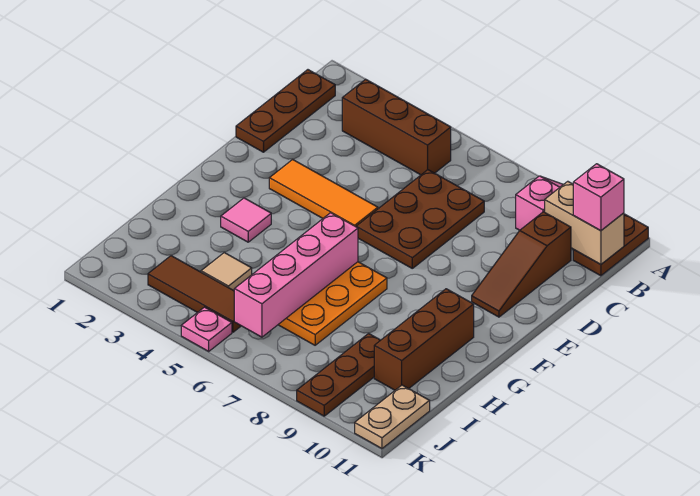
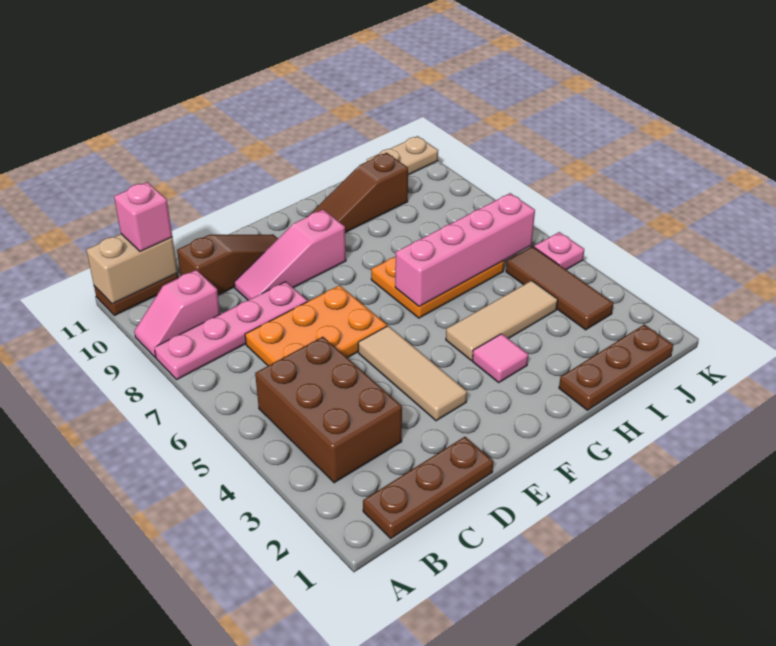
none -> pink 1x4 plate [154,282,307,379]
brown 1x3 brick [342,79,451,175] -> brown 2x3 brick [255,337,402,483]
tan 1x2 brick [545,181,624,265] -> tan 1x2 brick turned to [86,234,178,304]
brown 2x3 plate [356,170,484,268] -> orange 2x3 plate [245,285,387,366]
none -> pink 1x3 slope [234,210,346,300]
orange 1x3 tile [269,160,378,227] -> tan 1x3 tile [358,326,467,421]
brown 1x3 brick [374,289,474,390] -> brown 1x3 slope [307,153,408,233]
tan 1x1 tile [201,253,252,291] -> tan 1x3 tile [446,281,558,360]
brown 1x3 plate [297,334,380,416] -> brown 1x3 plate moved to [559,325,673,410]

